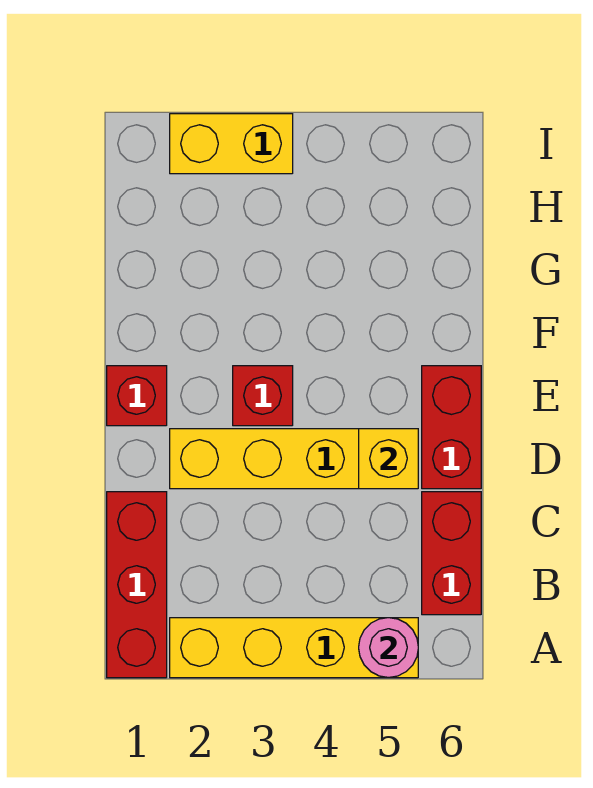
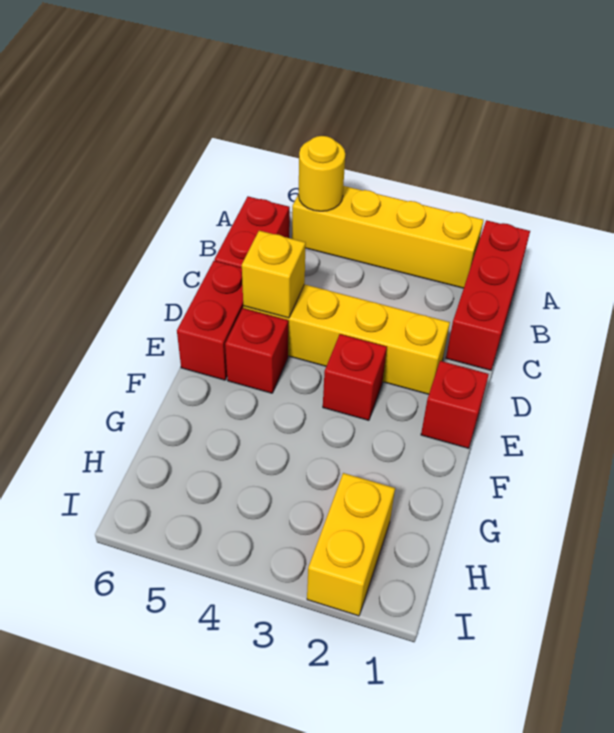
pink 1x1 round brick [359,618,418,678] -> yellow 1x1 round brick [299,136,345,211]
none -> red 1x1 brick [225,308,288,393]
yellow 1x2 brick [170,114,293,174] -> yellow 1x2 brick turned to [307,473,395,616]

